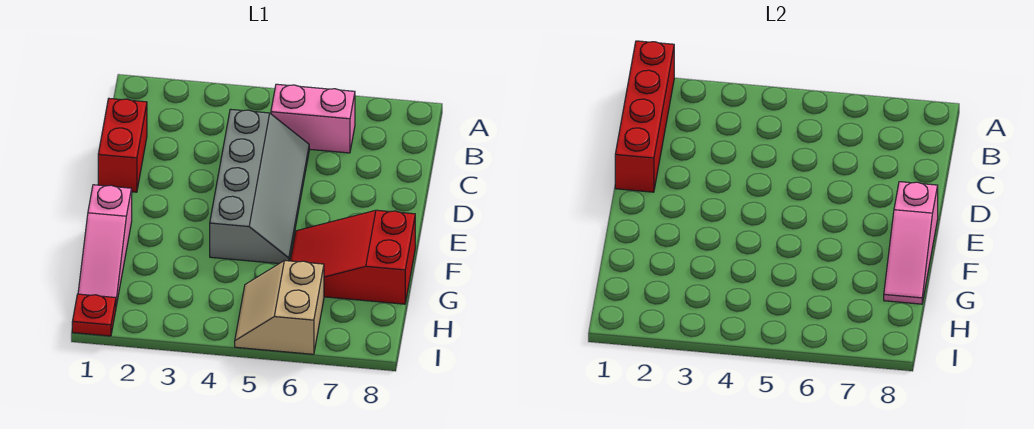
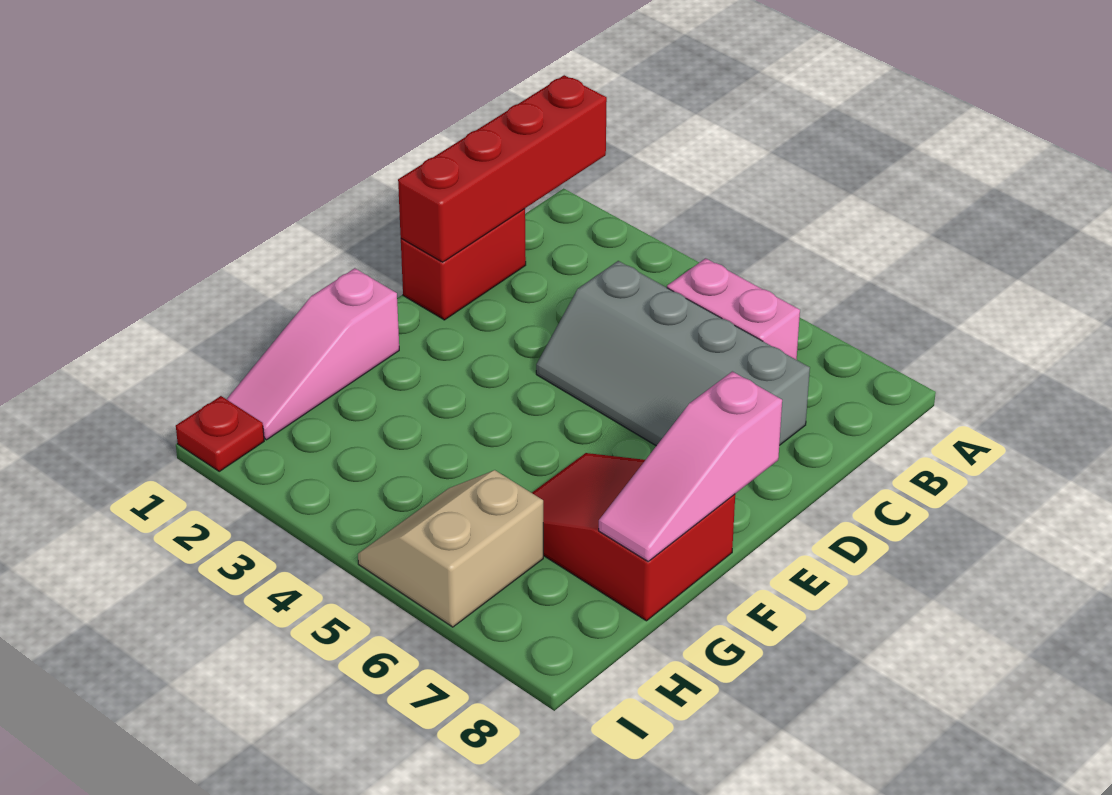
grey 2x4 slope [210,109,309,264] -> grey 2x4 slope turned to [536,261,810,446]

